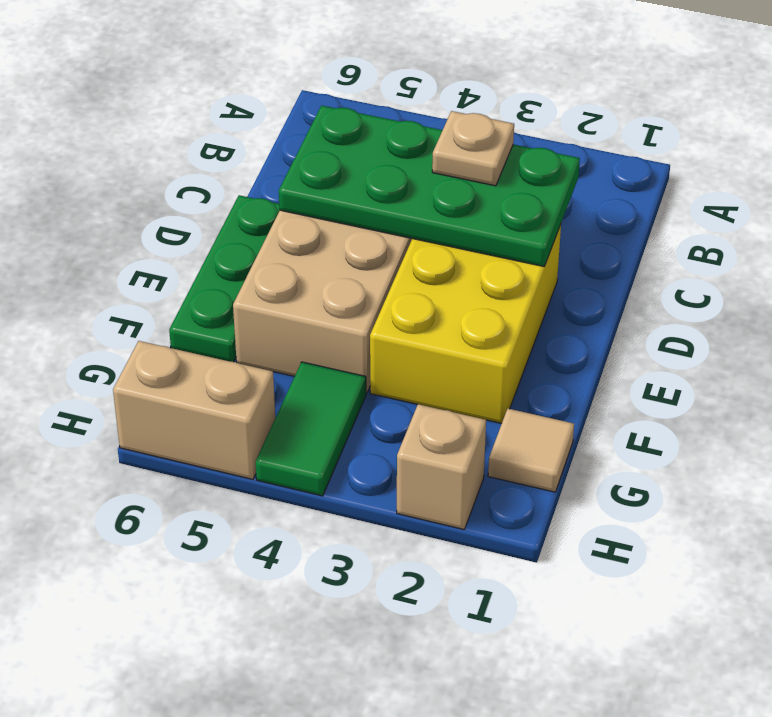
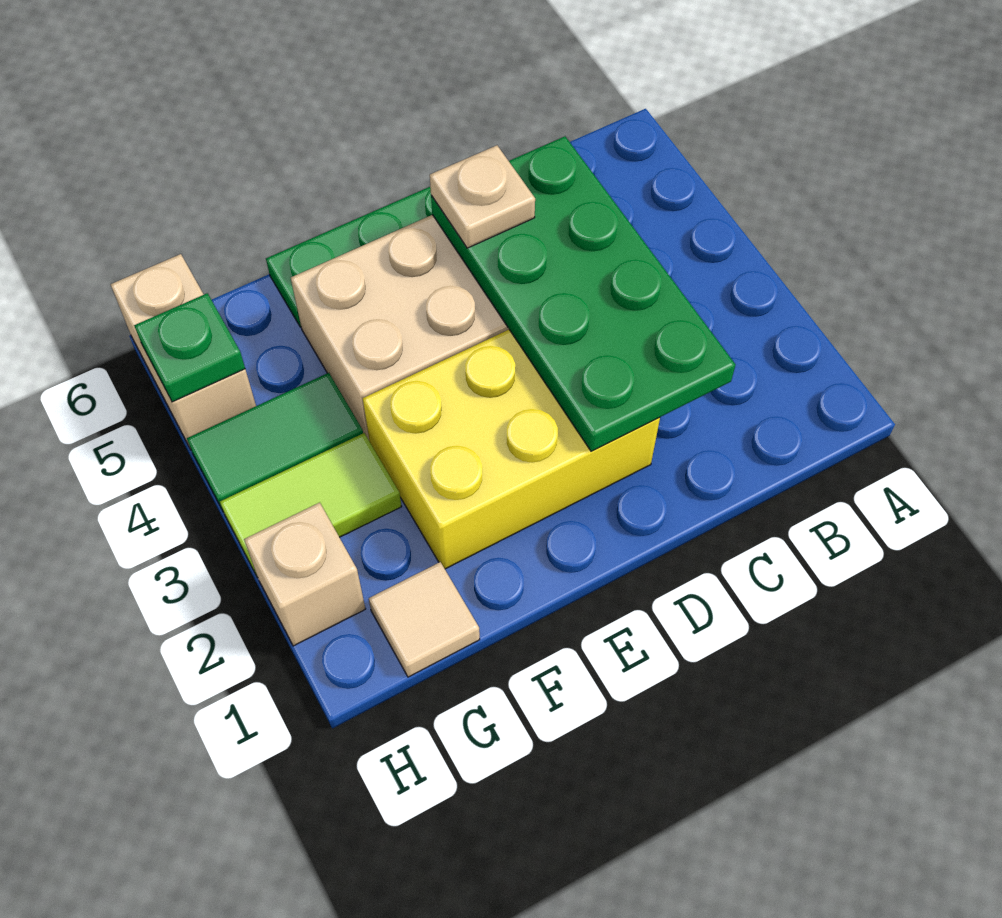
tan 1x1 plate [432,111,514,186] -> tan 1x1 plate moved to [430,145,535,248]
none -> lime 1x2 tile [220,433,402,577]
none -> green 1x1 plate [134,293,245,402]

